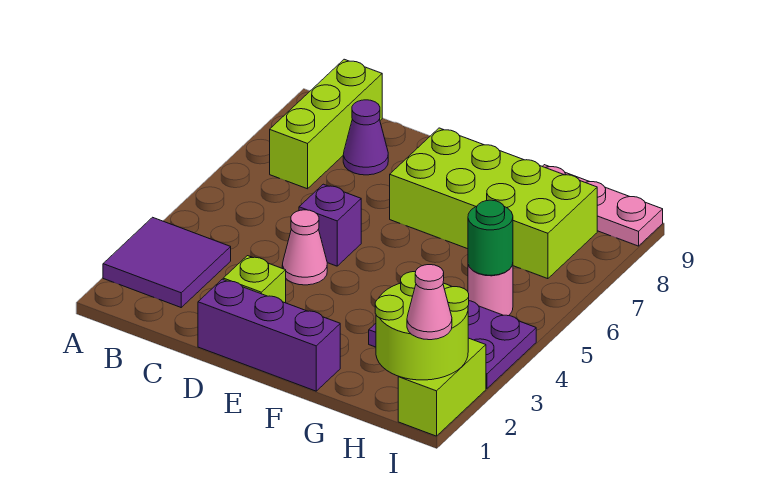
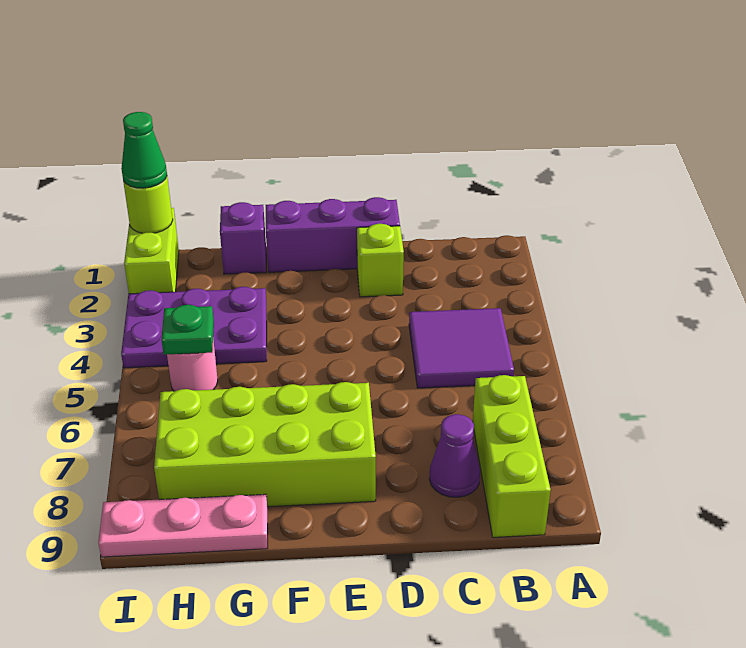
purple 2x2 tile [103,217,231,307] -> purple 2x2 tile moved to [409,308,514,388]
pink 1x1 cone [282,210,327,285] -> none
purple 1x1 brick [299,184,361,266] -> purple 1x1 brick moved to [220,202,266,274]
lime 2x2 round brick [375,272,469,380] -> lime 1x1 round brick [123,177,173,233]
green 1x1 round brick [468,200,513,275] -> green 1x1 plate [161,305,214,355]
pink 1x1 cone [407,265,452,340] -> green 1x1 cone [121,112,167,188]

